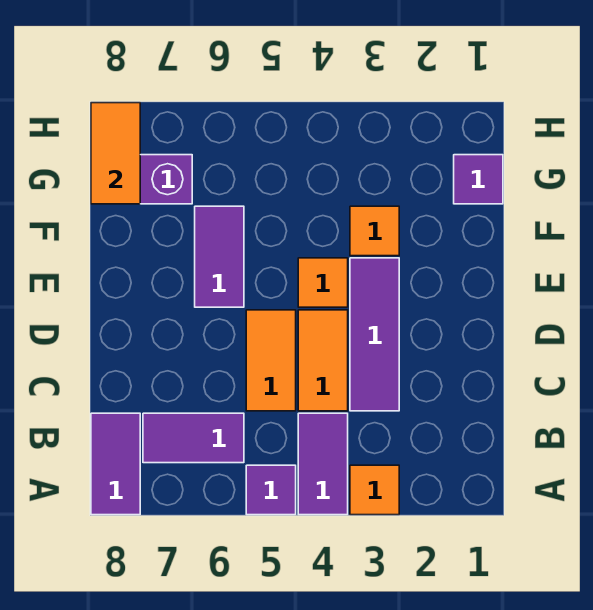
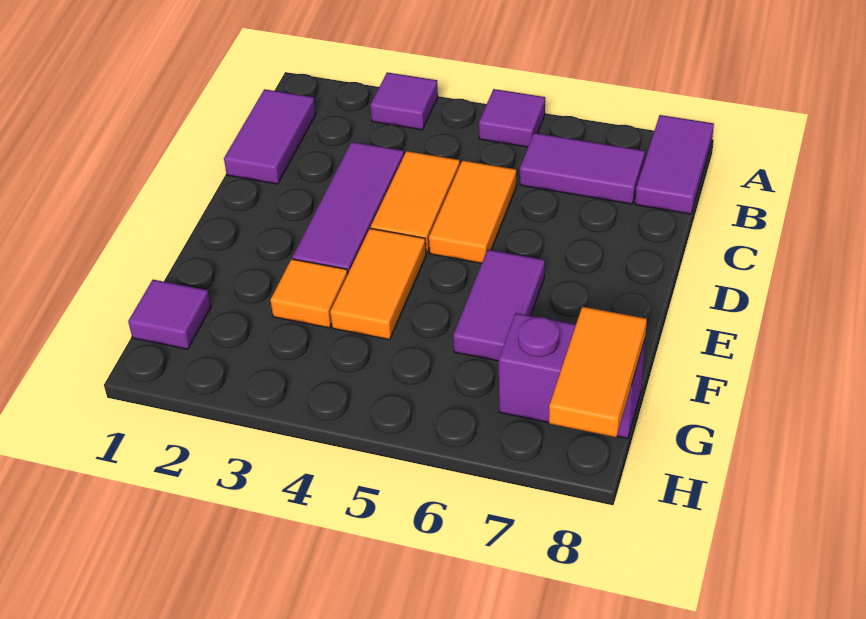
orange 1x1 tile [350,465,399,515] -> purple 1x1 tile [370,72,438,130]
purple 1x2 tile [298,413,348,515] -> purple 1x2 tile moved to [224,89,316,184]
orange 1x1 tile [298,258,348,307] -> orange 1x2 tile [330,228,426,340]

